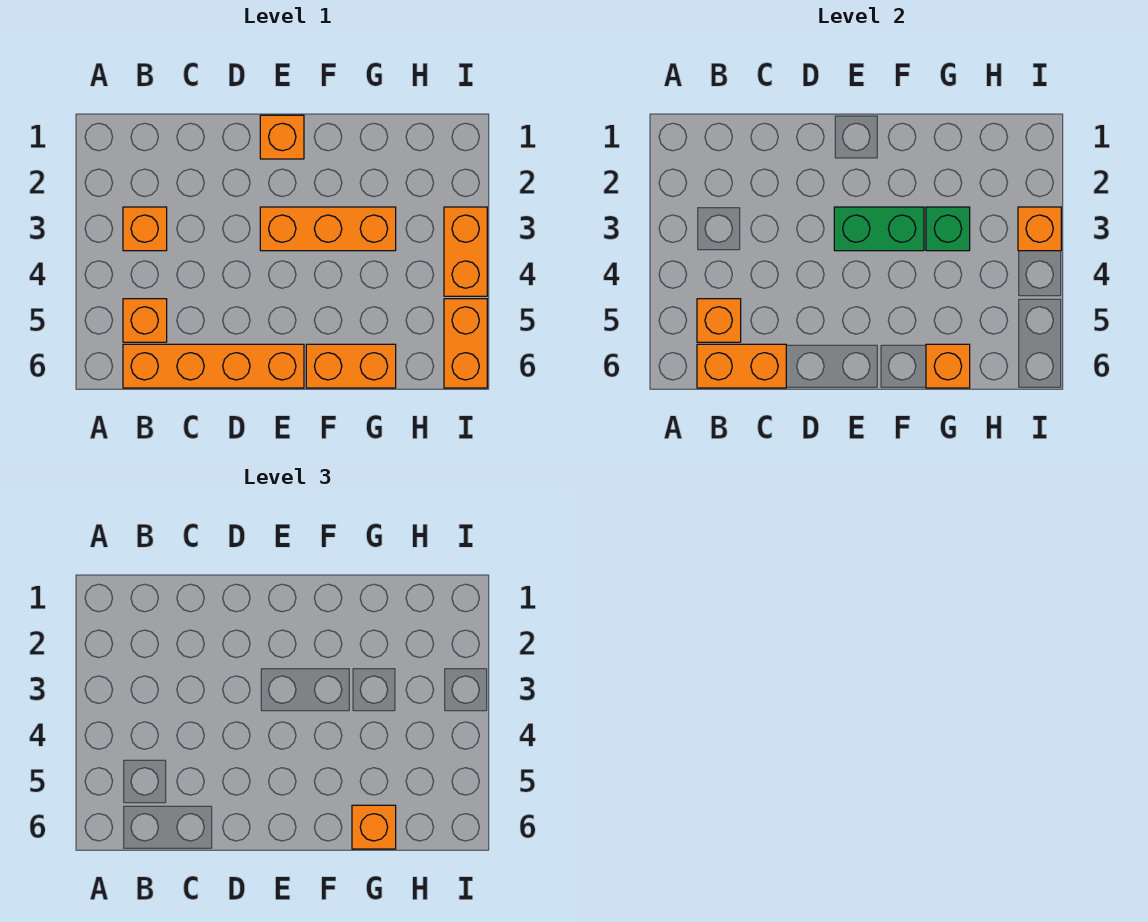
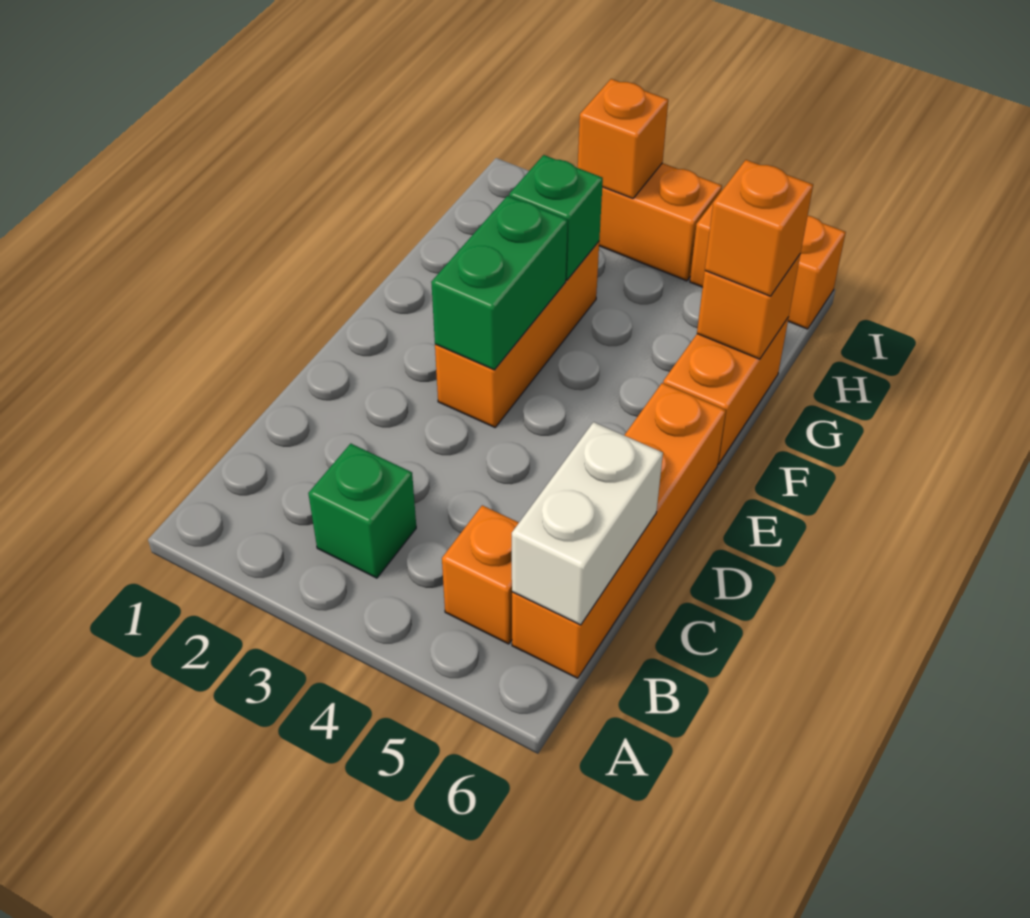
orange 1x1 brick [123,207,167,251] -> green 1x1 brick [308,444,416,578]
orange 1x1 brick [697,299,741,342] -> none
orange 1x2 brick [697,344,786,388] -> white 1x2 brick [512,422,663,625]
orange 1x1 brick [260,115,304,159] -> none

